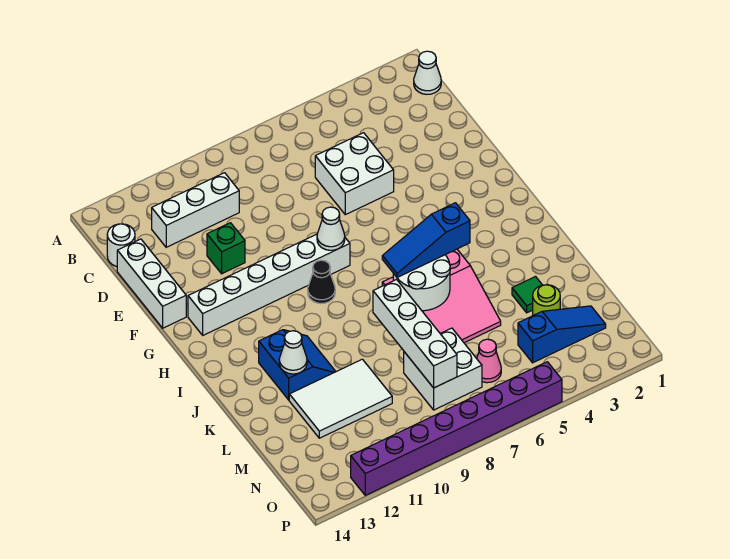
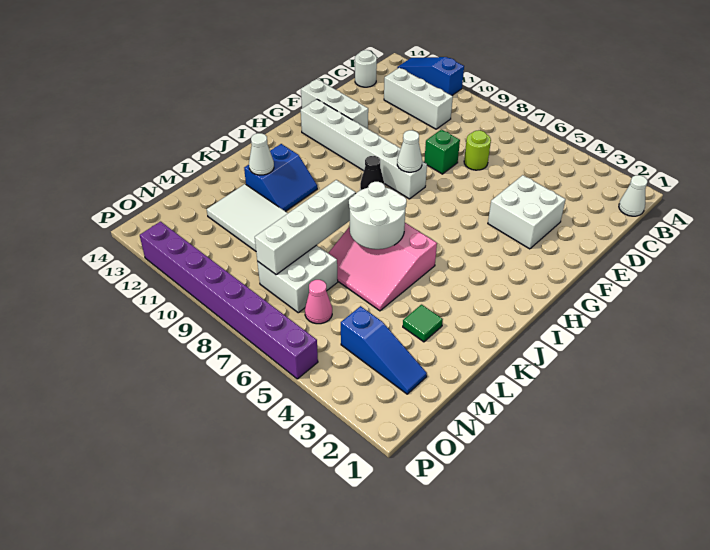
white 2x2 brick [315,133,394,215] -> white 2x2 brick moved to [488,175,565,249]
white 1x3 brick [117,239,186,328] -> white 1x3 brick turned to [301,79,368,129]
green 1x1 brick [207,223,245,274] -> green 1x1 brick moved to [424,129,460,174]
blue 1x3 slope [382,203,470,277] -> blue 1x3 slope moved to [397,57,464,96]
lime 1x1 round brick [533,285,560,315] -> lime 1x1 round brick moved to [464,130,491,170]

